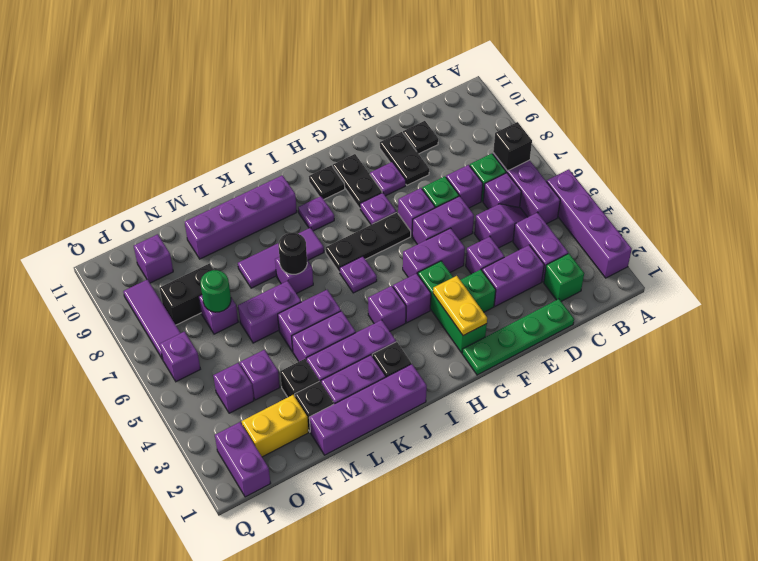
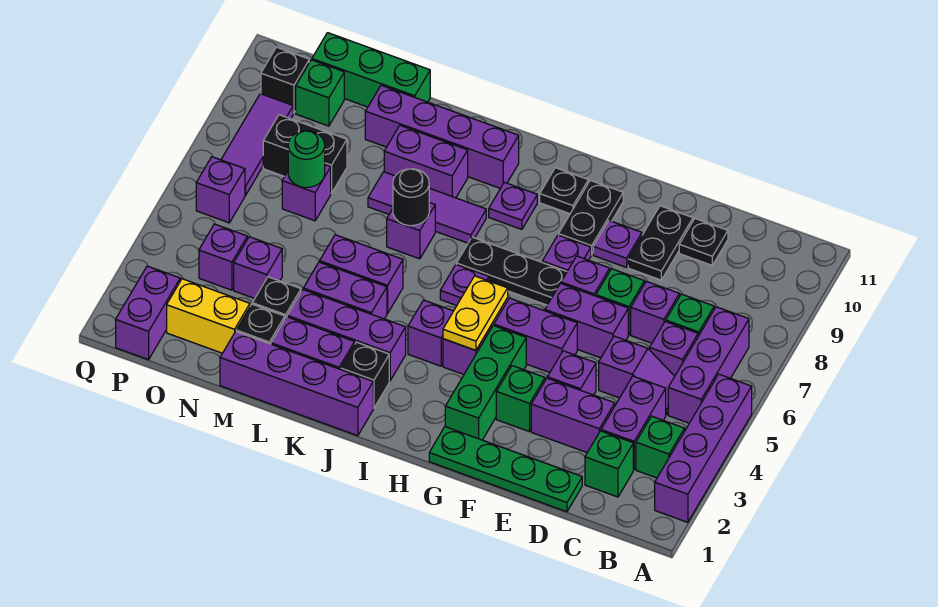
none -> green 1x1 brick [636,416,685,478]
black 1x1 brick [493,122,532,171] -> black 1x1 brick moved to [261,47,309,113]
yellow 1x2 plate [433,276,487,336] -> yellow 1x2 plate moved to [443,276,508,350]
purple 1x2 brick [238,281,301,343] -> purple 1x2 brick moved to [384,126,468,198]
none -> green 1x3 brick [312,33,430,107]
purple 1x1 brick [134,234,173,283] -> green 1x1 brick [296,60,344,126]

